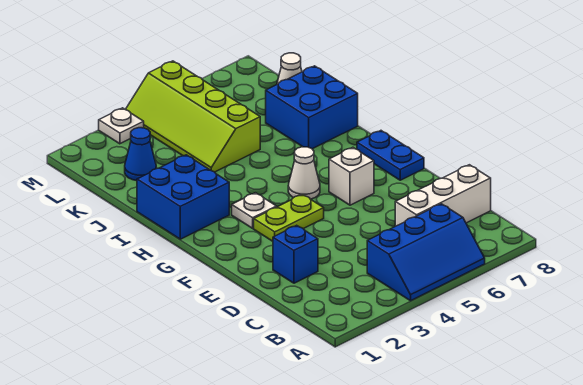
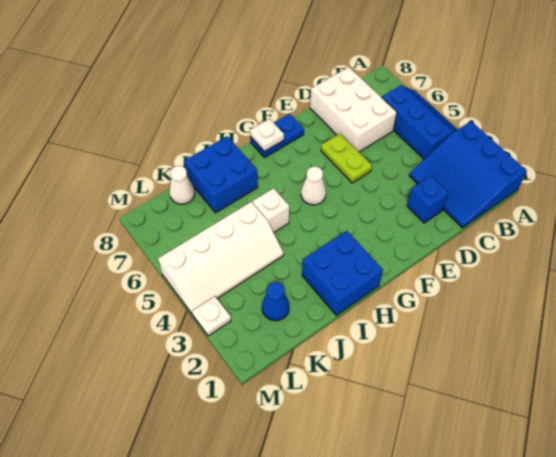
none -> blue 3x3 slope [409,121,527,228]
white 1x3 brick [395,165,491,226] -> white 2x3 brick [310,67,397,152]
lime 1x2 plate [254,194,324,241] -> lime 1x2 plate moved to [321,134,372,183]
white 1x1 brick [329,147,374,205] -> white 1x1 brick moved to [252,188,289,233]
white 1x1 plate [232,193,277,228] -> white 1x1 plate moved to [250,119,284,152]
lime 2x4 slope [125,61,260,172] -> white 2x4 slope [158,202,284,315]

